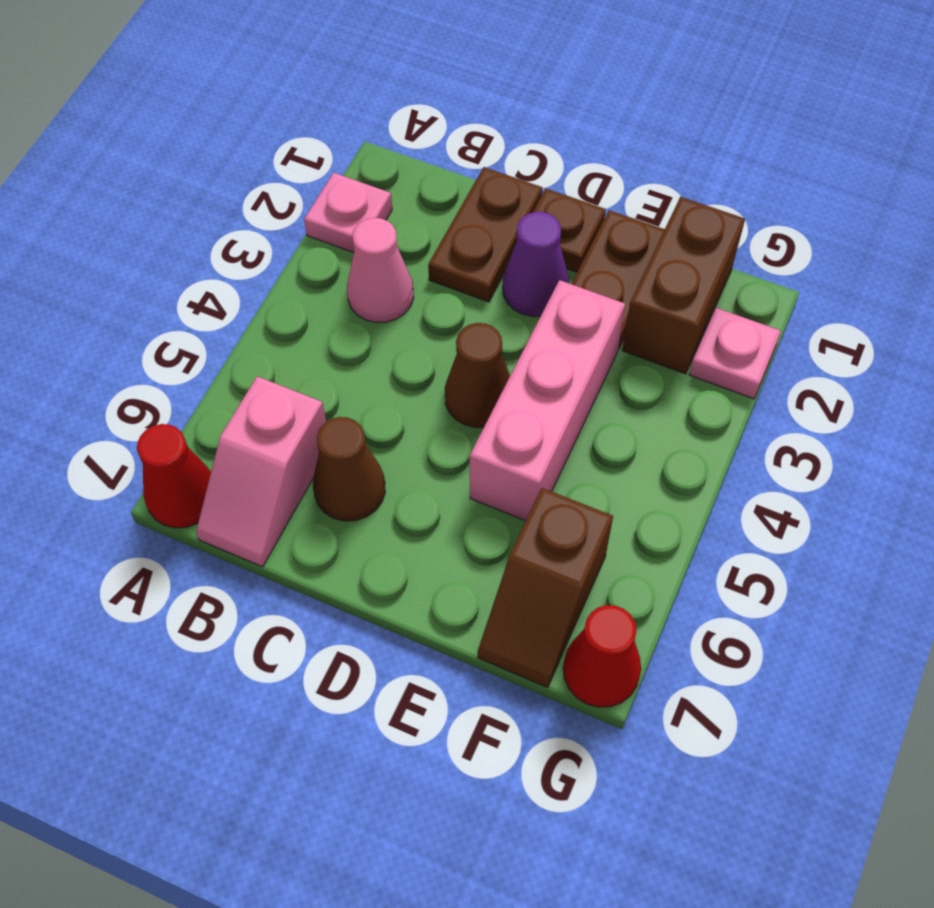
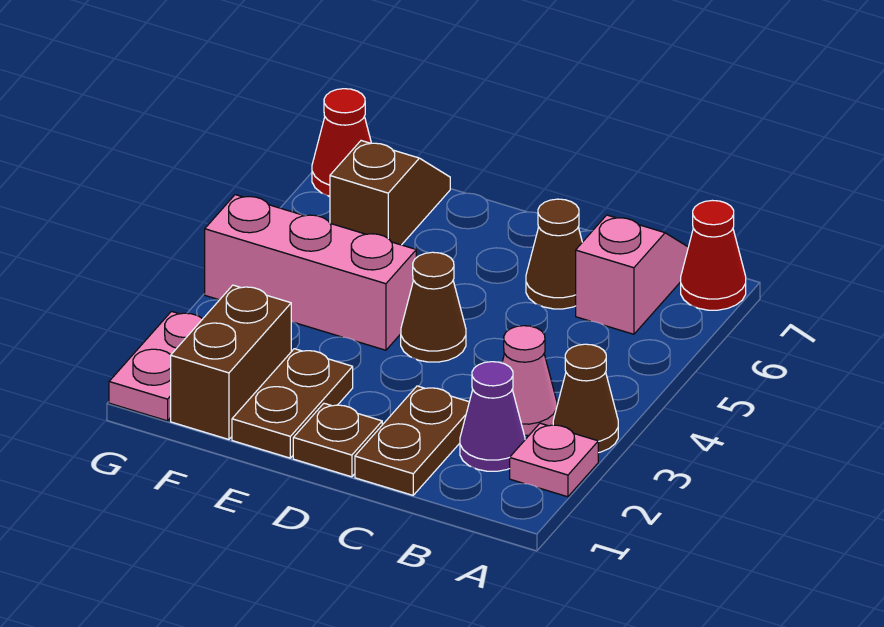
none -> brown 1x1 cone [553,344,618,453]
purple 1x1 cone [503,212,569,317] -> purple 1x1 cone moved to [460,362,525,471]
pink 1x3 brick [470,280,625,521] -> pink 1x3 brick turned to [205,195,416,350]
pink 1x1 plate [689,308,781,399] -> pink 1x2 plate [109,311,202,421]

